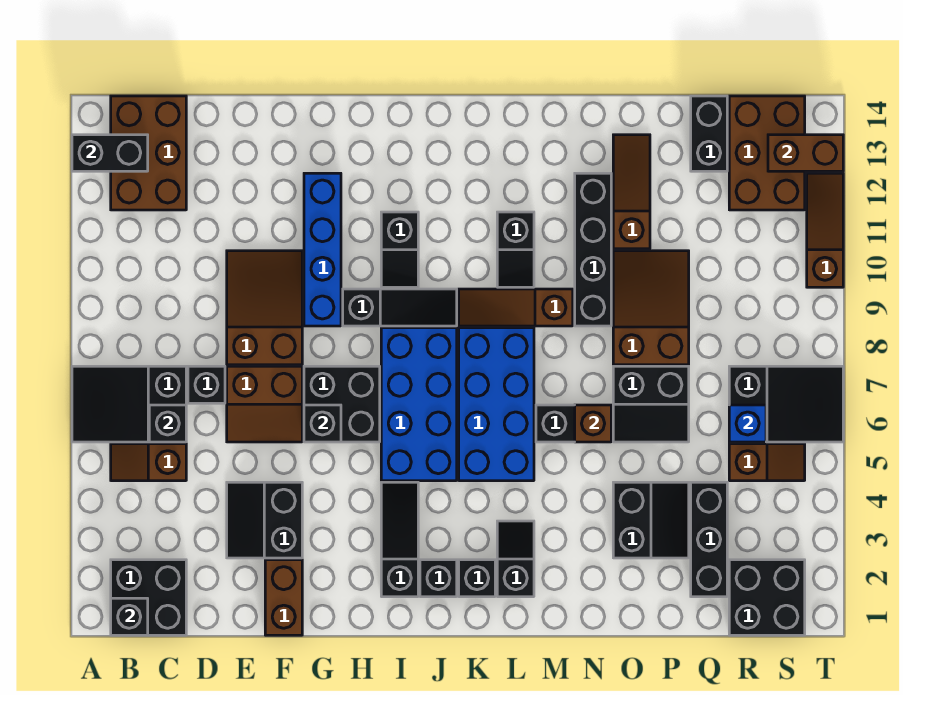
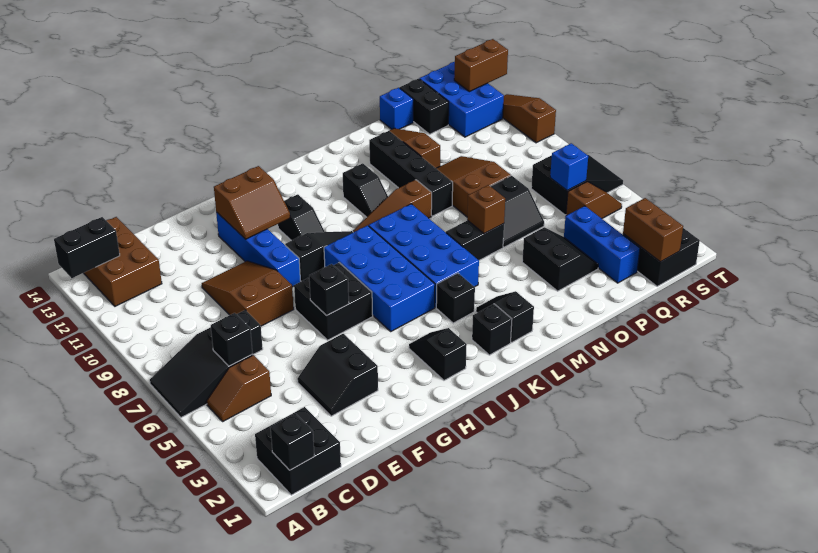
brown 2x2 slope [227,366,302,442] -> brown 2x2 slope moved to [214,166,290,239]
brown 1x2 brick [265,560,302,635] -> brown 1x2 brick moved to [623,198,683,262]
black 1x3 slope [381,482,418,597] -> black 1x2 slope [409,328,467,380]
black 1x1 brick [420,560,457,597] -> black 1x1 brick moved to [436,273,475,323]
none -> blue 1x1 brick [380,88,413,129]
black 1x3 brick [691,482,727,597] -> blue 1x3 brick [564,206,640,283]
brown 2x3 brick [729,96,805,210] -> blue 2x3 brick [419,62,504,137]

